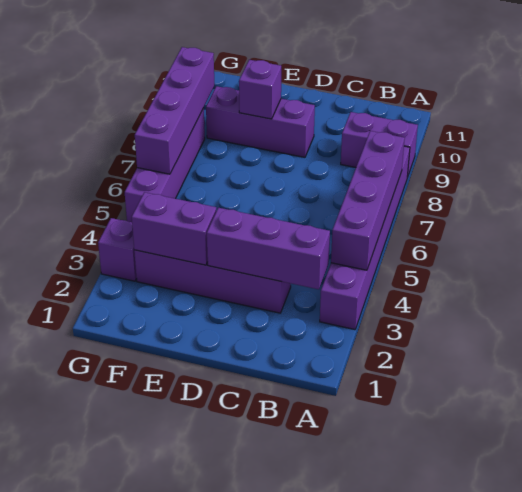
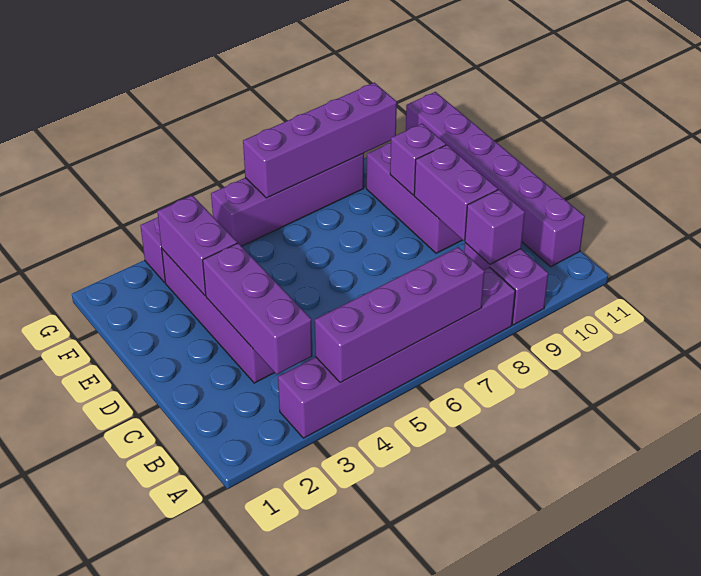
none -> purple 1x1 brick [465,190,525,264]
none -> purple 1x6 brick [406,92,585,267]
none -> purple 1x2 brick [414,145,498,241]

